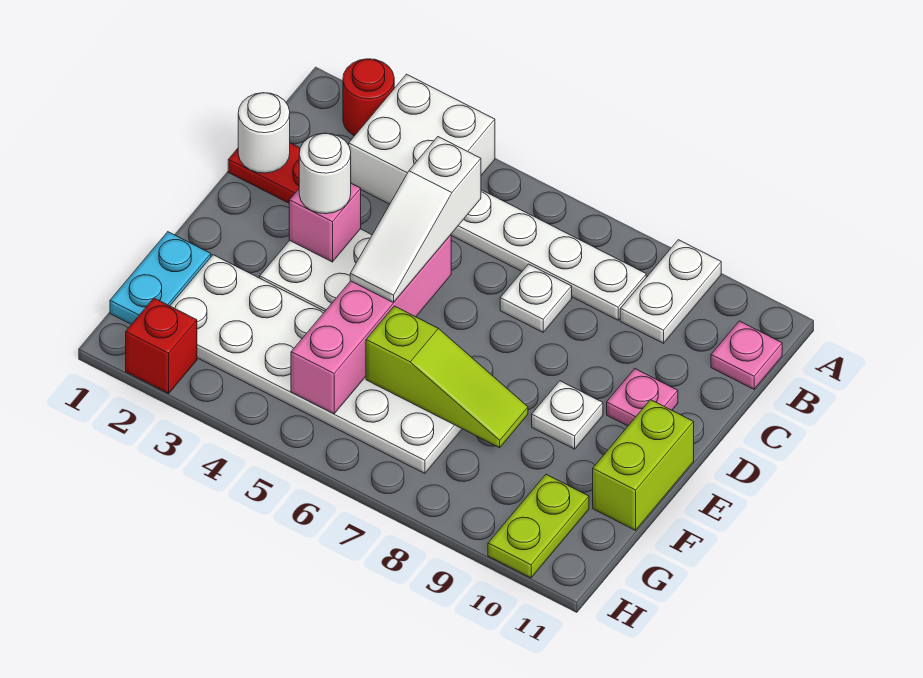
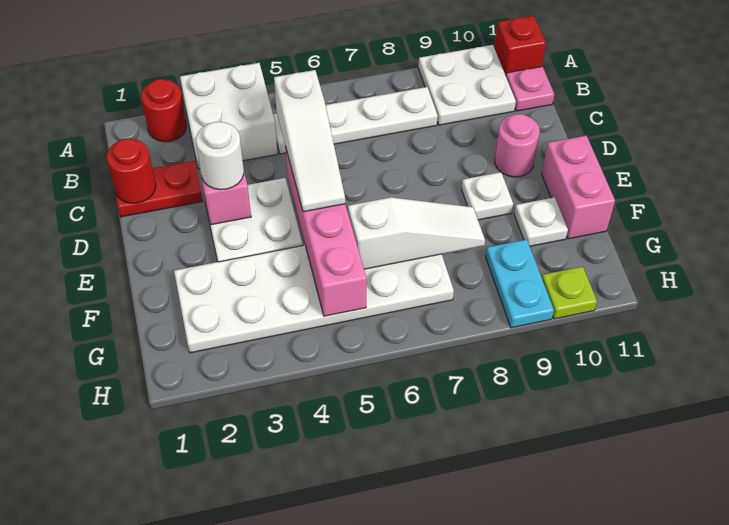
white 1x2 plate [620,240,721,343] -> white 2x2 plate [418,45,516,125]
white 1x1 round brick [238,93,290,173] -> red 1x1 round brick [107,139,156,203]
white 1x1 plate [500,264,572,332] -> white 1x1 plate moved to [514,197,568,246]
pink 1x1 plate [607,369,678,426] -> pink 1x1 round brick [495,114,540,177]
lime 1x2 brick [593,400,694,530] -> pink 1x2 brick [542,136,615,239]
cyan 1x2 plate [110,232,211,324] -> cyan 1x2 plate moved to [486,240,554,328]
lime 1x3 slope [366,306,528,448] -> white 1x3 slope [348,197,485,269]
lime 1x2 plate [488,474,589,578] -> lime 1x1 plate [542,267,597,319]
red 1x1 brick [126,298,197,393] -> red 1x1 brick moved to [494,16,546,75]

